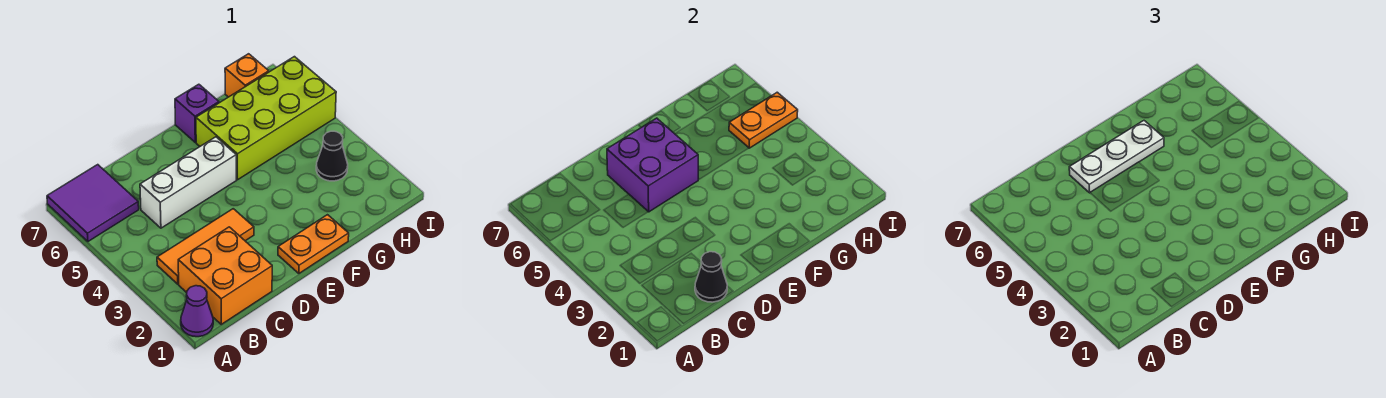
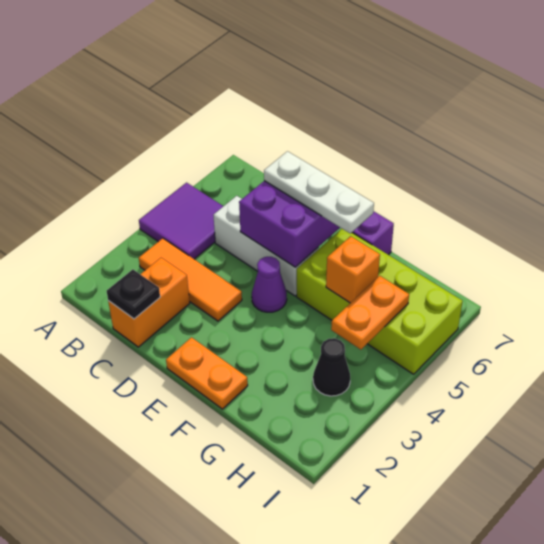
purple 1x1 cone [181,286,213,337] -> purple 1x1 cone moved to [252,257,287,312]
purple 2x2 tile [47,165,139,241] -> purple 2x2 tile moved to [139,183,223,259]
orange 2x2 brick [178,227,272,324] -> orange 1x2 brick [108,258,190,347]
black 1x1 cone [695,252,727,302] -> black 1x1 plate [107,270,160,319]
orange 1x2 plate [729,92,798,148] -> orange 1x2 plate turned to [331,276,409,350]
orange 1x1 brick [225,54,269,97] -> orange 1x1 brick moved to [326,236,380,303]

